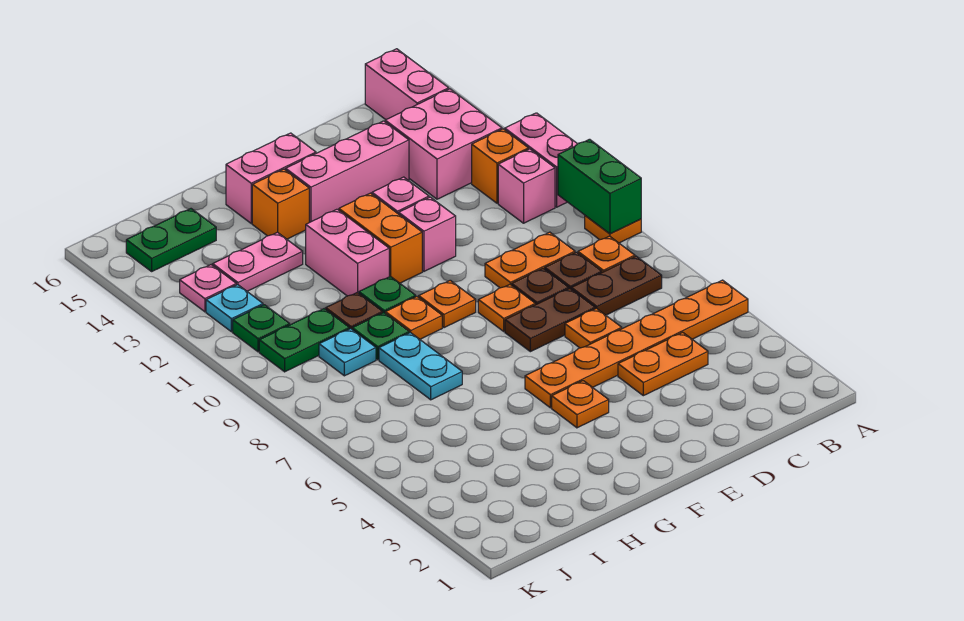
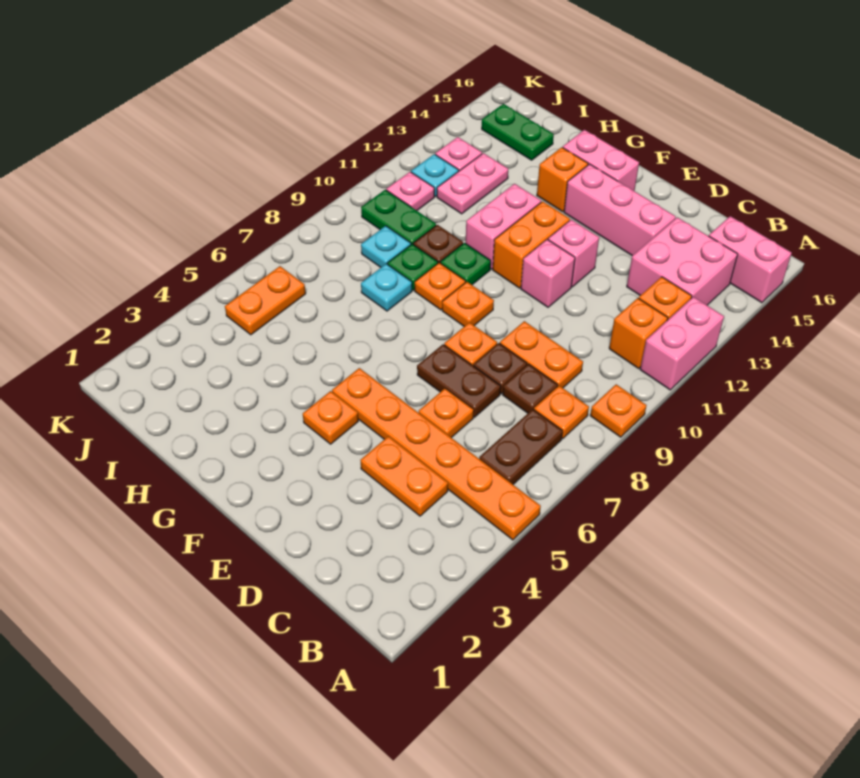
green 1x2 brick [558,139,641,234] -> none
brown 1x2 plate [571,256,662,315] -> brown 1x2 plate turned to [479,409,563,484]
pink 1x1 brick [498,149,555,223] -> orange 1x1 brick [609,298,668,368]
pink 1x2 brick [365,49,449,120] -> pink 1x2 brick turned to [709,216,792,303]
cyan 1x2 plate [379,332,462,400] -> cyan 1x1 plate [361,264,412,311]
pink 1x2 plate [213,232,303,291] -> pink 1x2 plate turned to [437,153,508,214]
none -> orange 1x2 plate [225,266,306,335]
green 1x1 plate [233,305,290,352] -> pink 1x1 plate [386,172,434,211]

